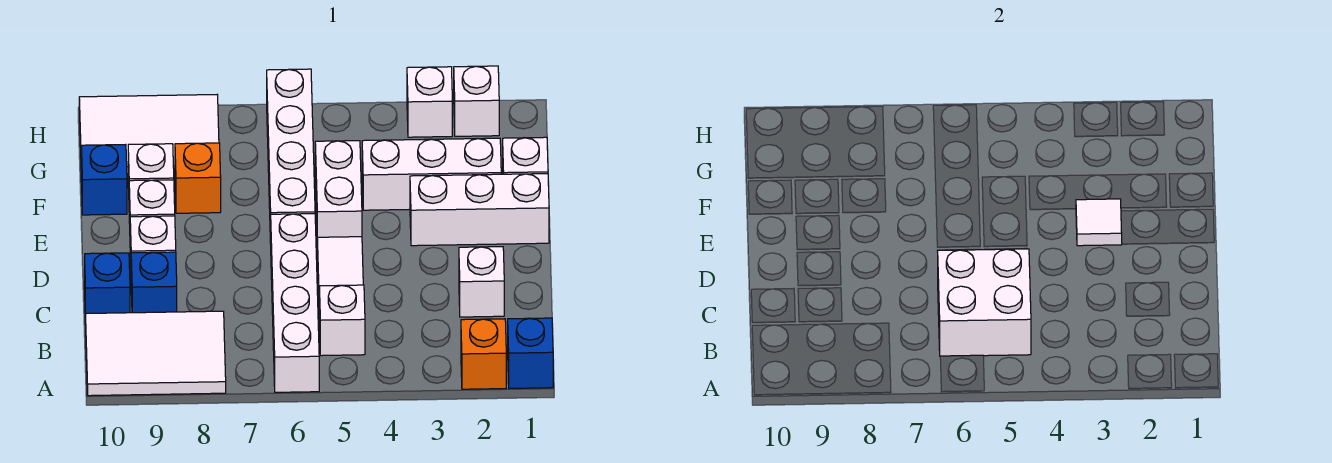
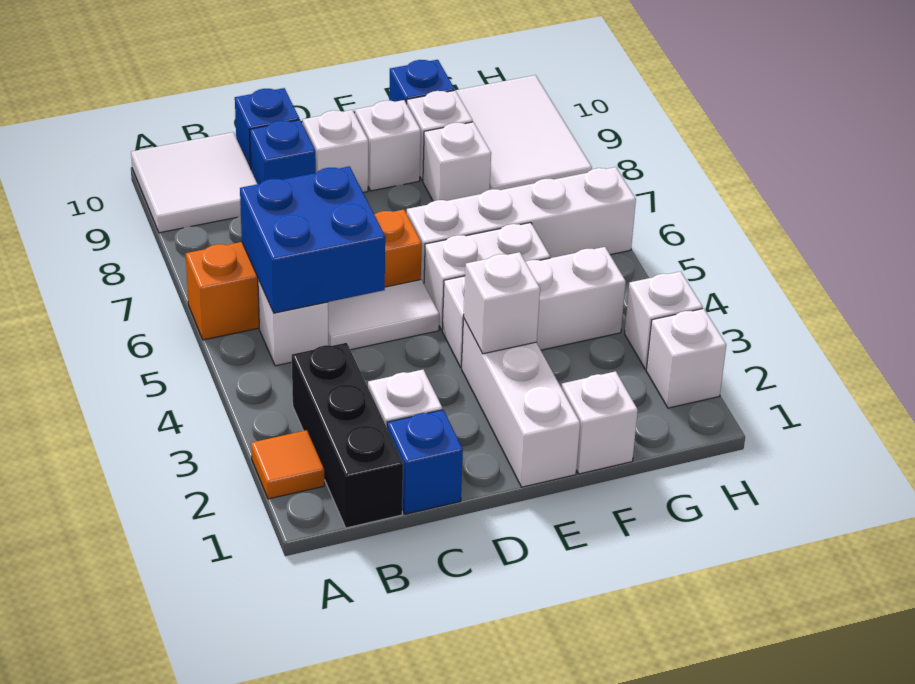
blue 1x1 brick [508,318,553,389] -> blue 1x1 brick moved to [387,410,463,514]
orange 1x1 brick [461,319,506,389] -> orange 1x1 tile [251,430,324,499]
white 1x4 brick [271,214,319,392] -> orange 1x4 brick [186,210,422,340]
white 2x3 tile [86,311,226,396] -> white 2x2 tile [131,132,257,233]
none -> black 1x3 brick [292,343,403,528]
white 2x2 brick [938,249,1031,356] -> blue 2x2 brick [240,166,385,313]
white 1x1 tile [1076,199,1122,246] -> white 1x1 brick [464,252,540,354]
white 1x3 brick [362,138,501,210] -> white 1x3 brick turned to [442,247,626,368]
orange 1x1 brick [175,143,221,213] -> white 1x1 brick [423,122,491,201]

